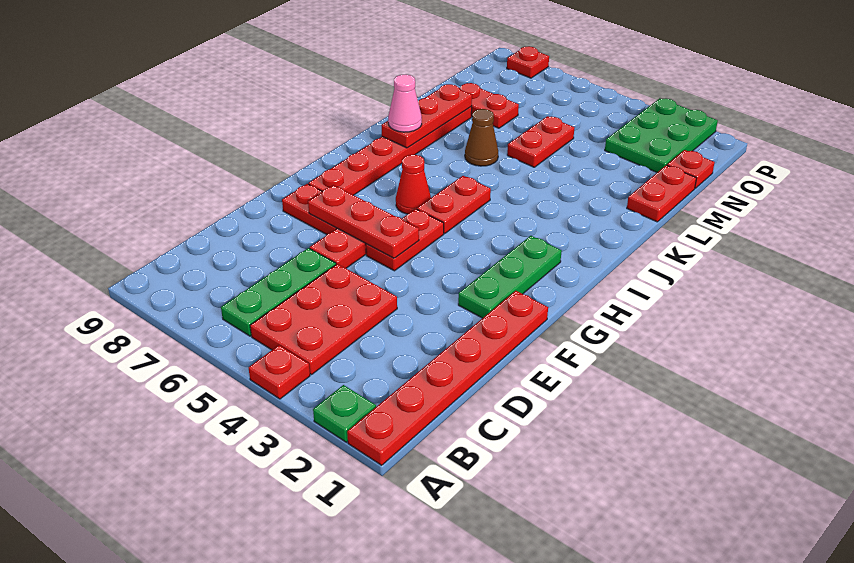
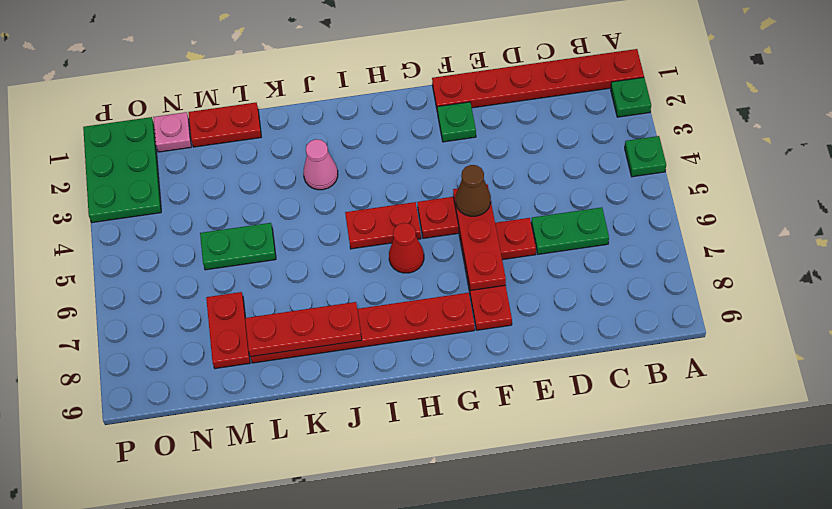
red 1x1 plate [249,345,310,399] -> green 1x1 plate [625,136,666,177]
red 2x3 plate [250,264,397,375] -> none
green 1x3 plate [221,248,336,336] -> green 1x2 plate [531,207,609,254]
green 1x3 plate [458,236,561,318] -> green 1x1 plate [437,102,476,142]
pink 1x1 cone [388,74,422,132] -> pink 1x1 cone moved to [303,139,338,190]
brown 1x1 cone [465,109,498,166] -> brown 1x1 cone moved to [456,165,491,216]
red 1x2 plate [507,116,574,167] -> green 1x2 plate [200,223,276,270]
red 1x1 plate [667,150,715,188] -> pink 1x1 plate [153,112,191,152]
green 2x3 plate [605,98,718,172] -> green 2x3 plate turned to [83,117,161,223]
red 1x1 plate [507,46,549,78] -> none

